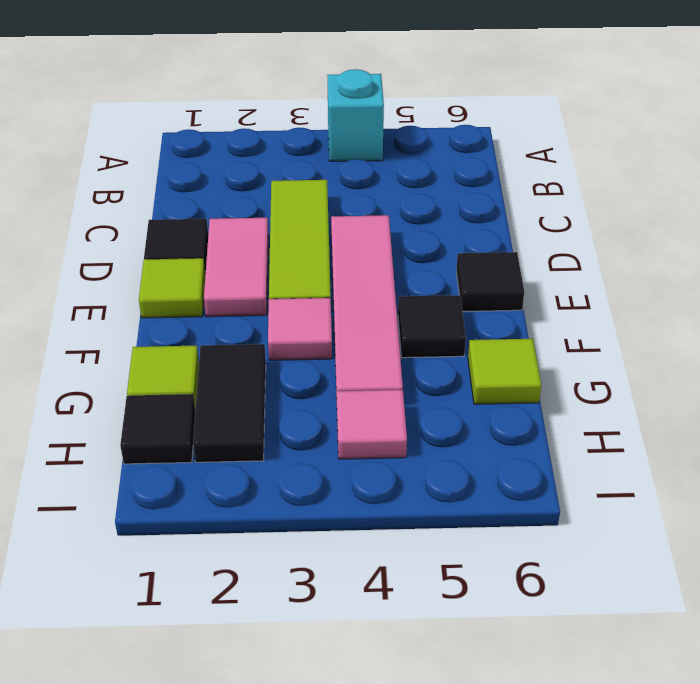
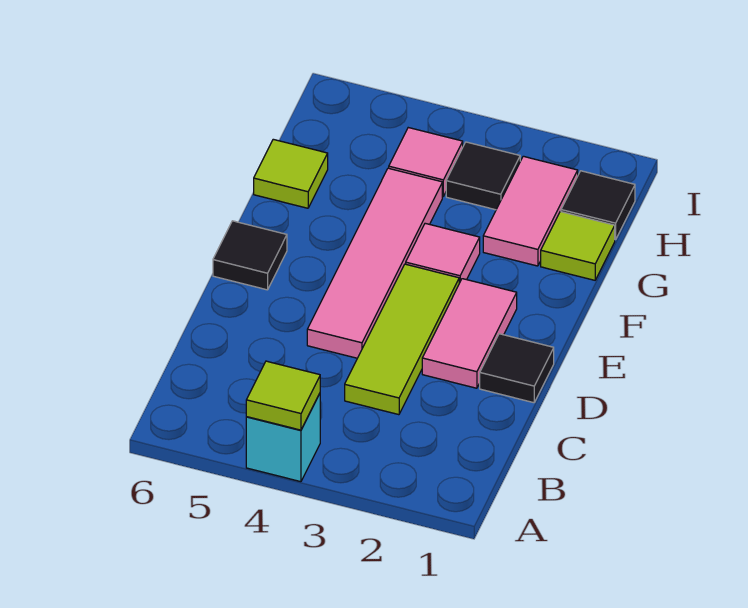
lime 1x1 tile [139,258,205,318] -> lime 1x1 tile moved to [246,361,320,430]
black 1x1 tile [398,295,466,358] -> black 1x1 tile moved to [446,142,520,210]
black 1x2 tile [193,344,266,462] -> pink 1x2 tile [483,156,578,266]

